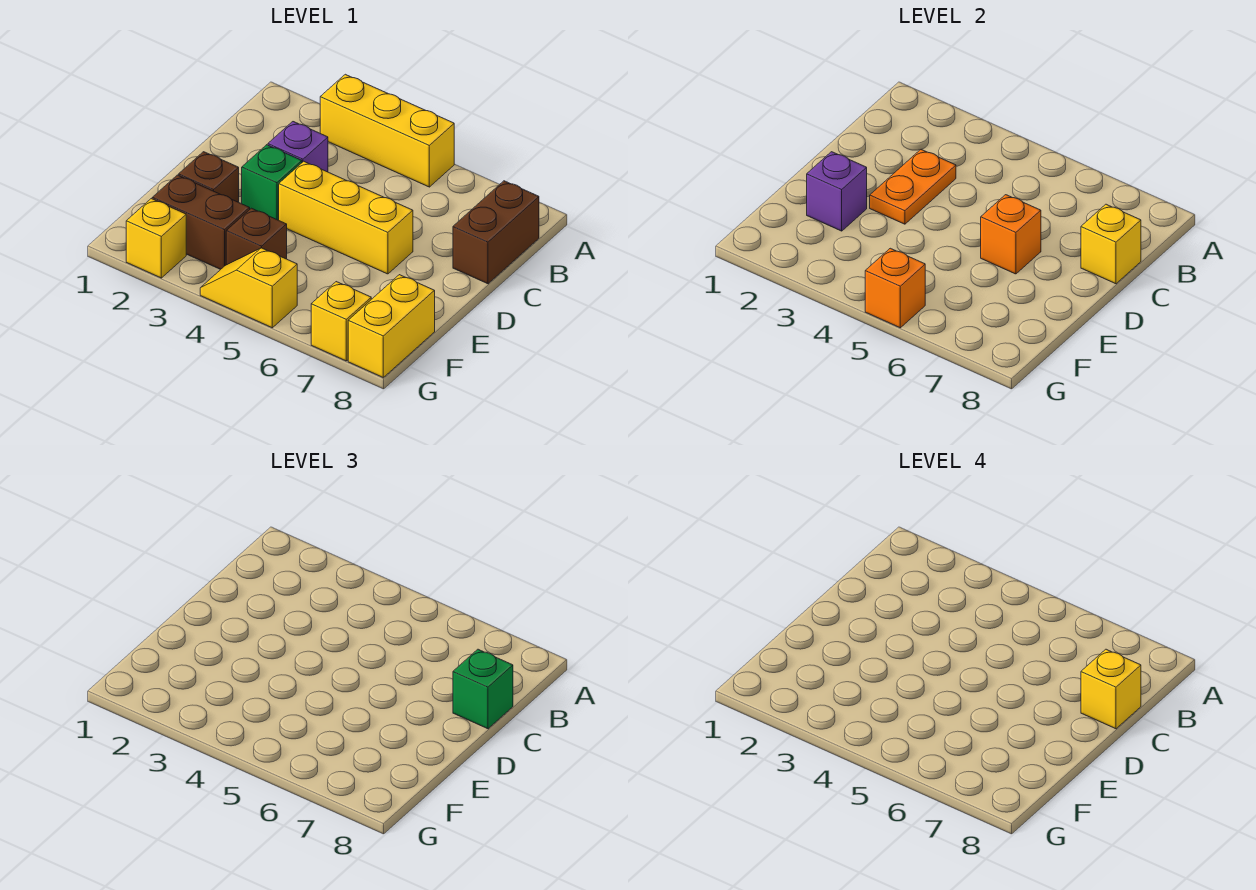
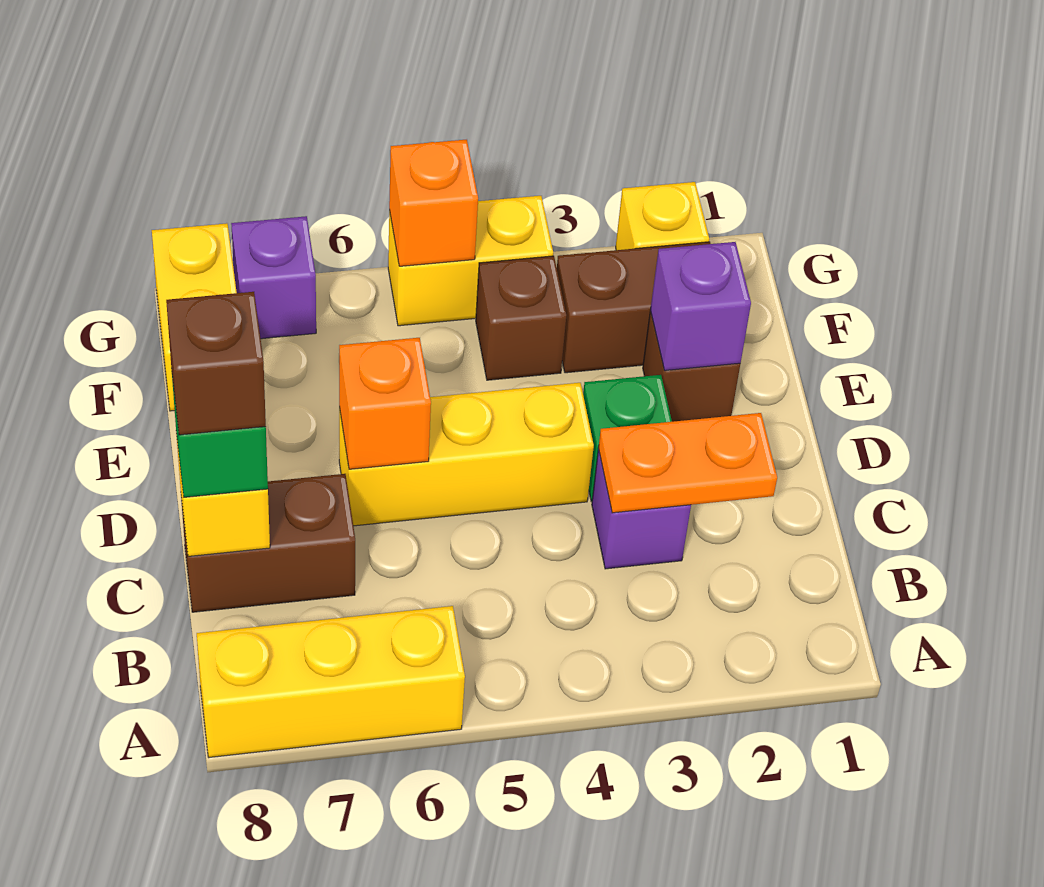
yellow 1x3 brick [320,74,454,187] -> yellow 1x3 brick moved to [197,606,465,757]
brown 1x2 brick [453,181,539,284] -> brown 1x2 brick turned to [181,474,355,612]
orange 1x2 plate [870,149,956,224] -> orange 1x2 plate turned to [599,413,777,513]
yellow 1x1 brick [1081,649,1141,729] -> brown 1x1 brick [166,292,266,435]
yellow 1x2 slope [200,248,297,328] -> yellow 1x2 brick [388,196,553,326]
yellow 1x1 brick [311,282,371,361] -> purple 1x1 brick [231,216,316,339]

